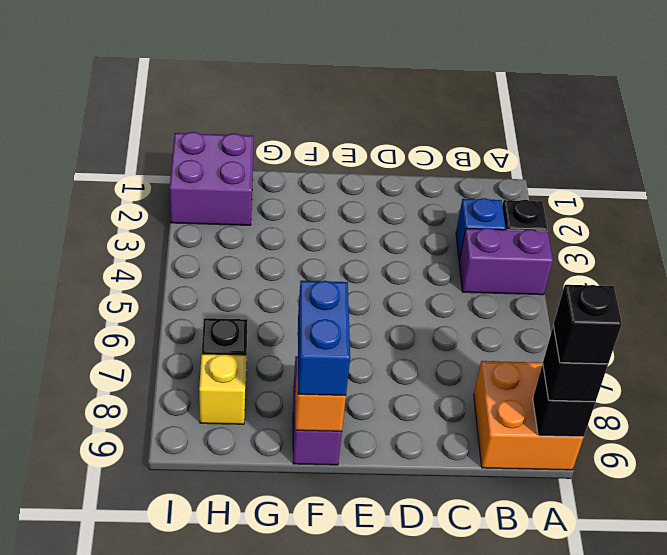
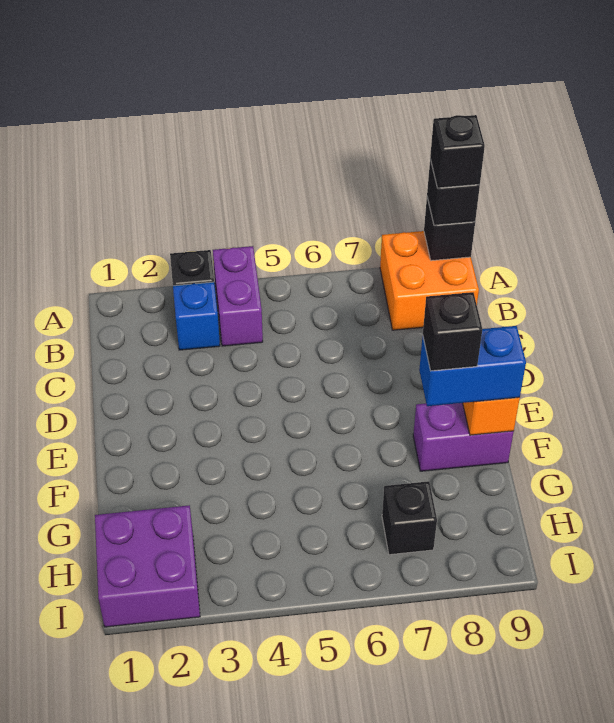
none -> black 1x1 brick [423,292,482,371]
yellow 1x1 brick [199,354,246,424] -> none

